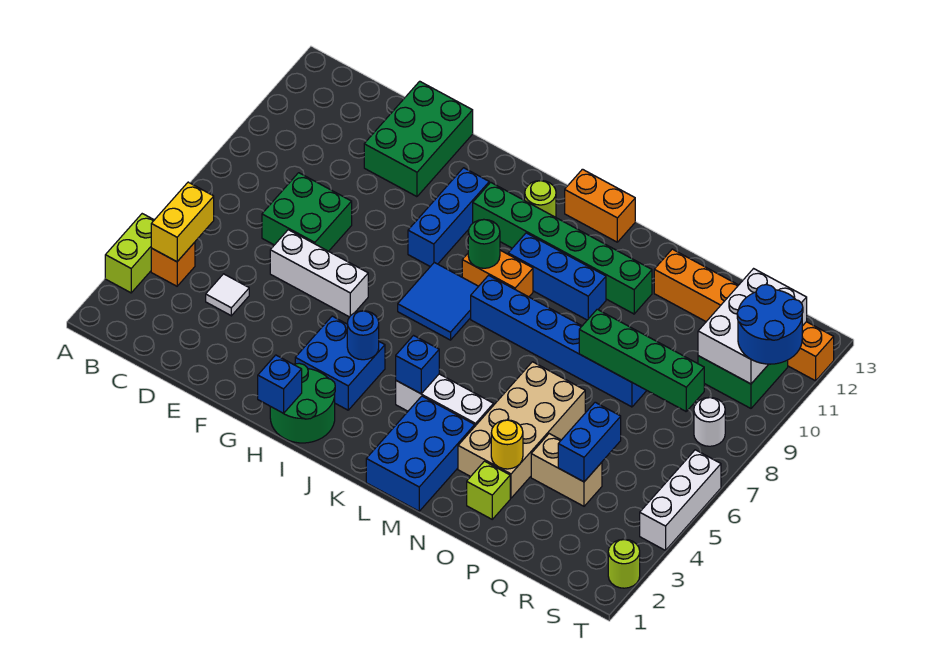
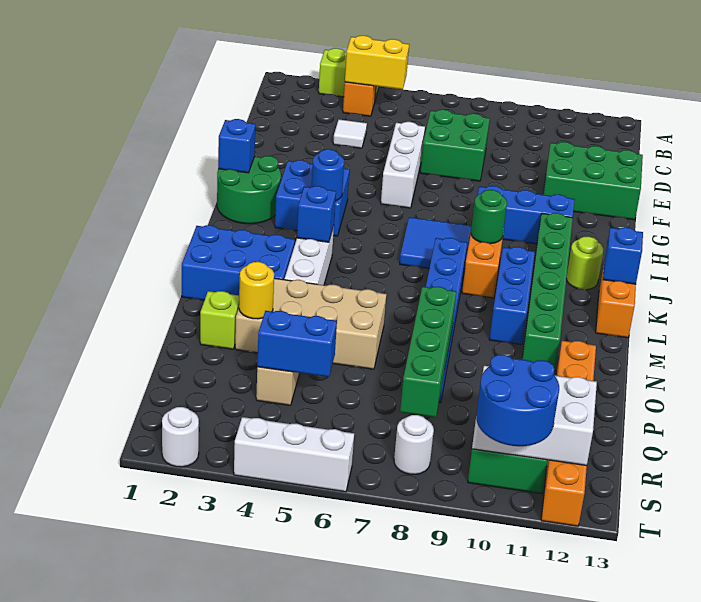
none -> blue 1x1 brick [603,227,643,284]
lime 1x1 round brick [608,539,640,588] -> white 1x1 round brick [162,407,199,467]

